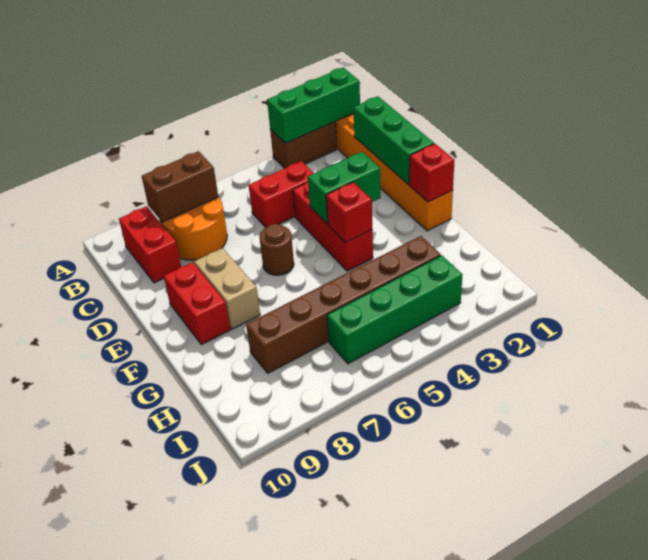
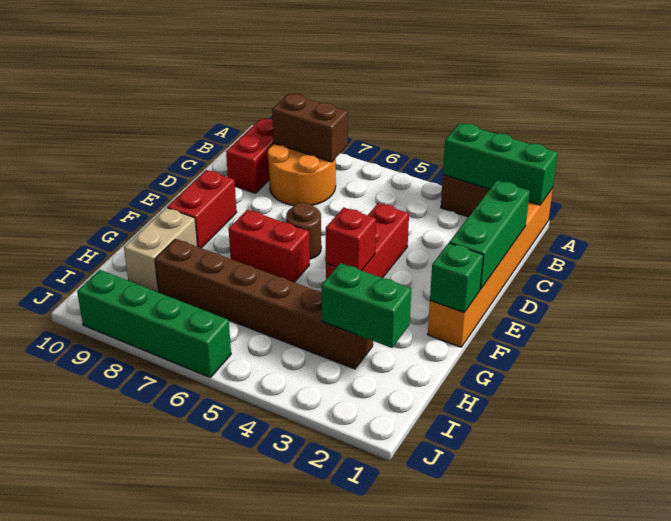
red 1x2 brick [249,161,314,227] -> red 1x2 brick moved to [229,210,310,282]
green 1x2 brick [308,152,381,224] -> green 1x2 brick moved to [321,263,411,348]
tan 1x2 brick [194,248,260,329] -> tan 1x2 brick moved to [124,208,198,292]
red 1x1 brick [409,144,454,202] -> green 1x1 brick [430,243,483,312]
green 1x4 brick [327,255,462,364] -> green 1x4 brick moved to [77,270,231,378]

